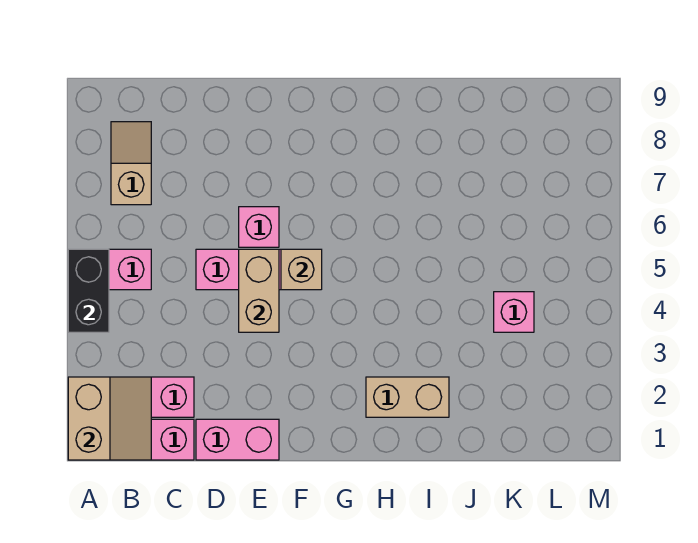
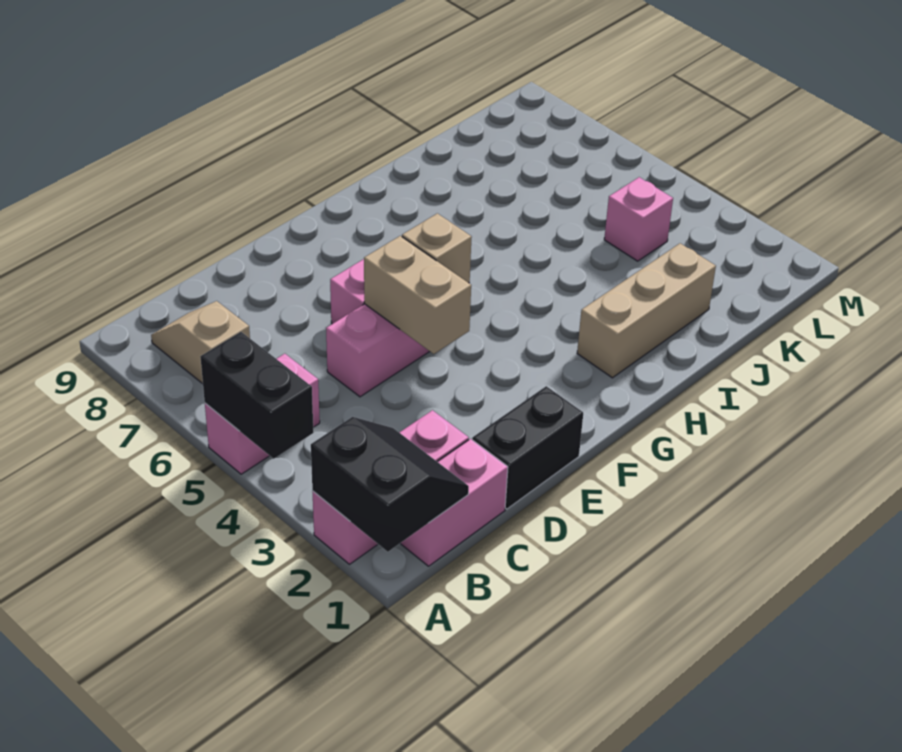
tan 2x2 slope [68,377,151,460] -> black 2x2 slope [311,417,469,552]
pink 1x2 brick [196,419,279,460] -> black 1x2 brick [472,386,583,509]
tan 1x2 brick [366,377,449,417] -> tan 1x3 brick [577,243,716,378]

